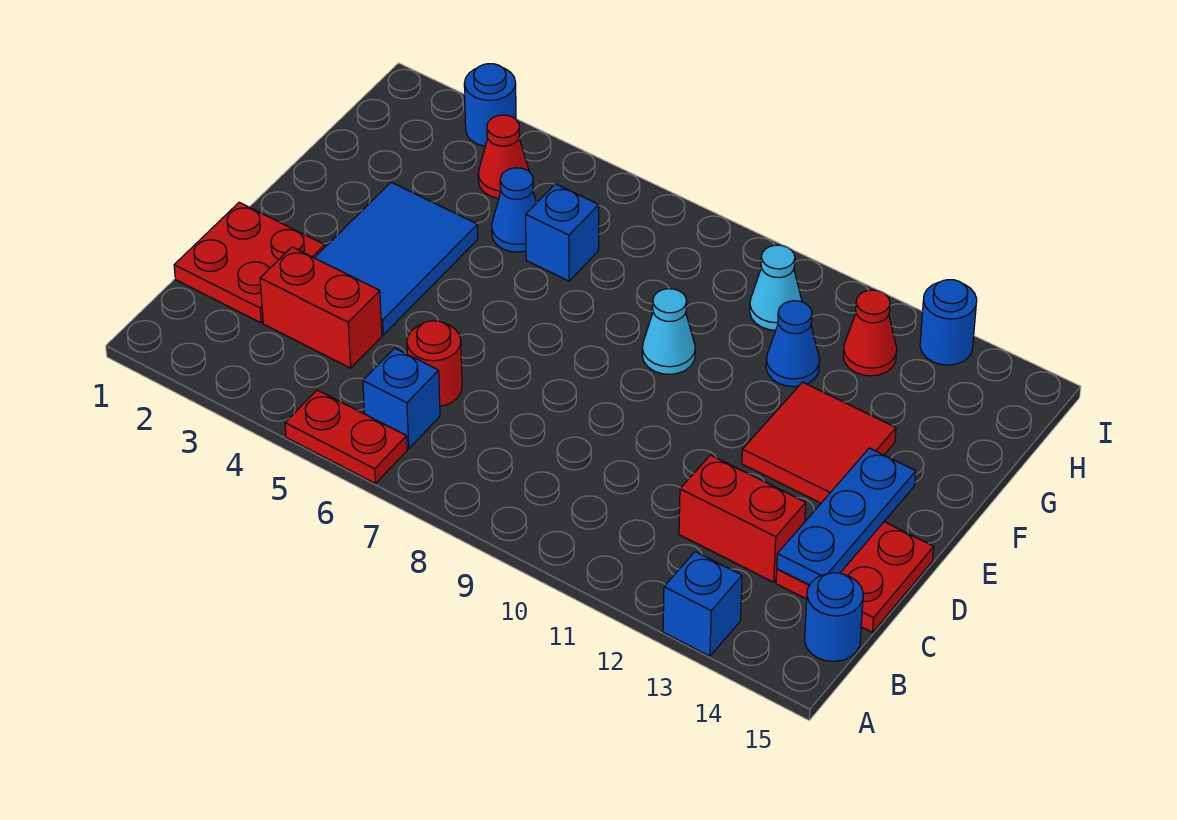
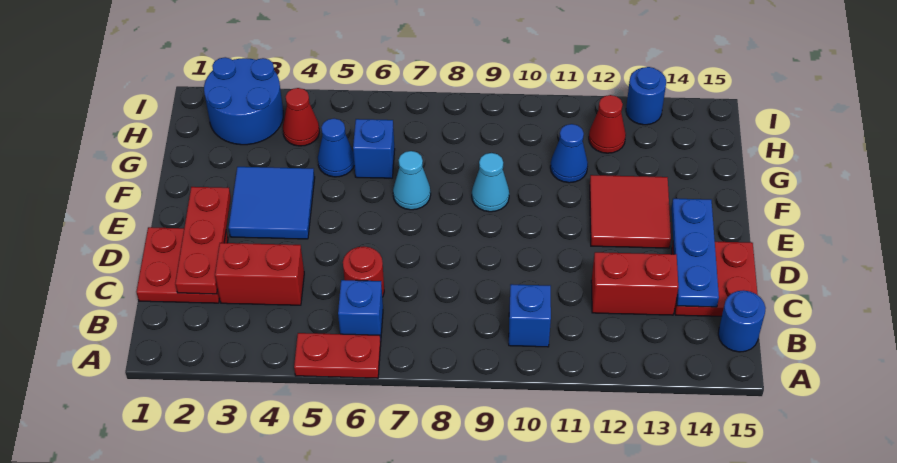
blue 1x1 brick [663,552,742,656] -> blue 1x1 brick moved to [509,284,551,347]
none -> red 1x3 plate [175,187,231,294]
blue 2x3 tile [315,182,478,335] -> blue 2x2 tile [229,167,315,239]
cyan 1x1 cone [750,245,802,330] -> cyan 1x1 cone moved to [393,151,431,210]
blue 1x1 round brick [464,64,516,146] -> blue 2x2 round brick [204,57,283,145]

